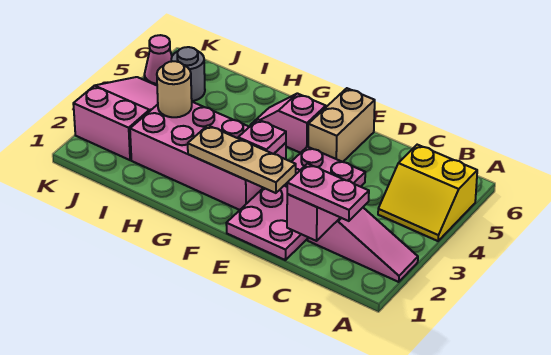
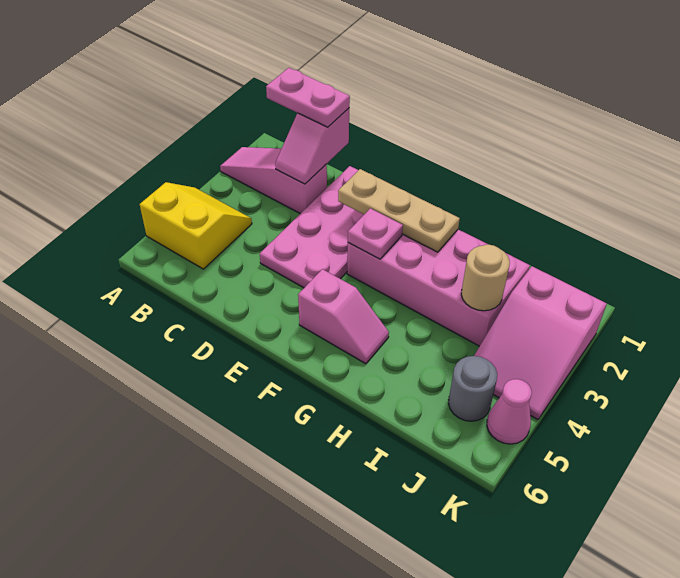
tan 1x2 brick [308,88,375,162] -> none

